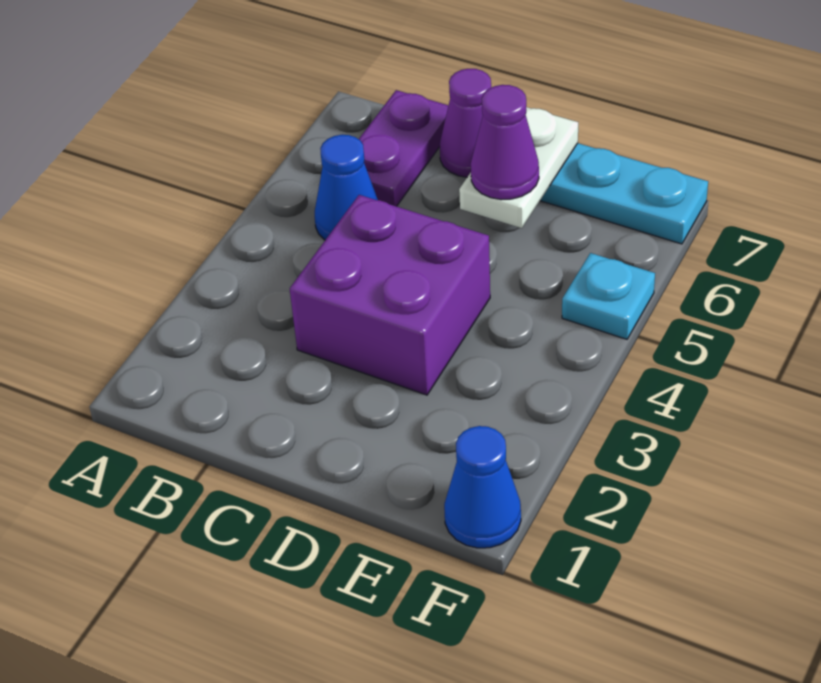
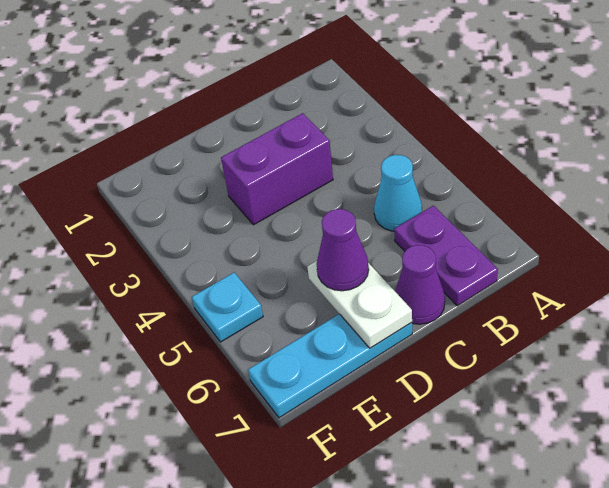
blue 1x1 cone [315,135,378,240] -> cyan 1x1 cone [374,155,422,231]
purple 2x2 brick [290,195,490,395] -> purple 1x2 brick [221,113,333,225]
blue 1x1 cone [444,426,521,548] -> none

